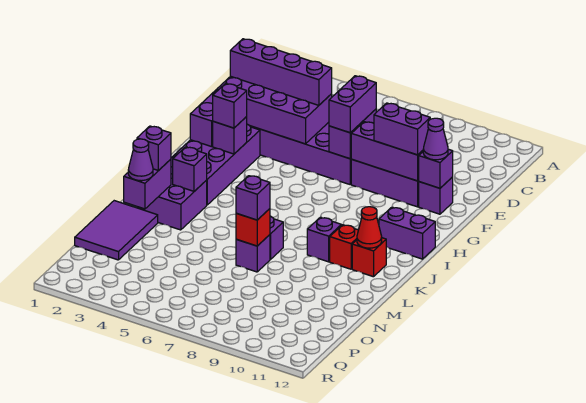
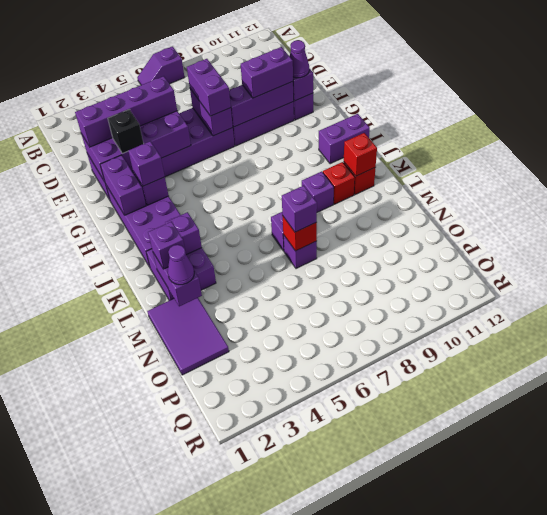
none -> purple 1x2 slope [137,47,185,85]
none -> black 1x1 brick [108,109,144,154]
red 1x1 cone [357,207,382,248] -> red 1x1 brick [344,133,377,176]

